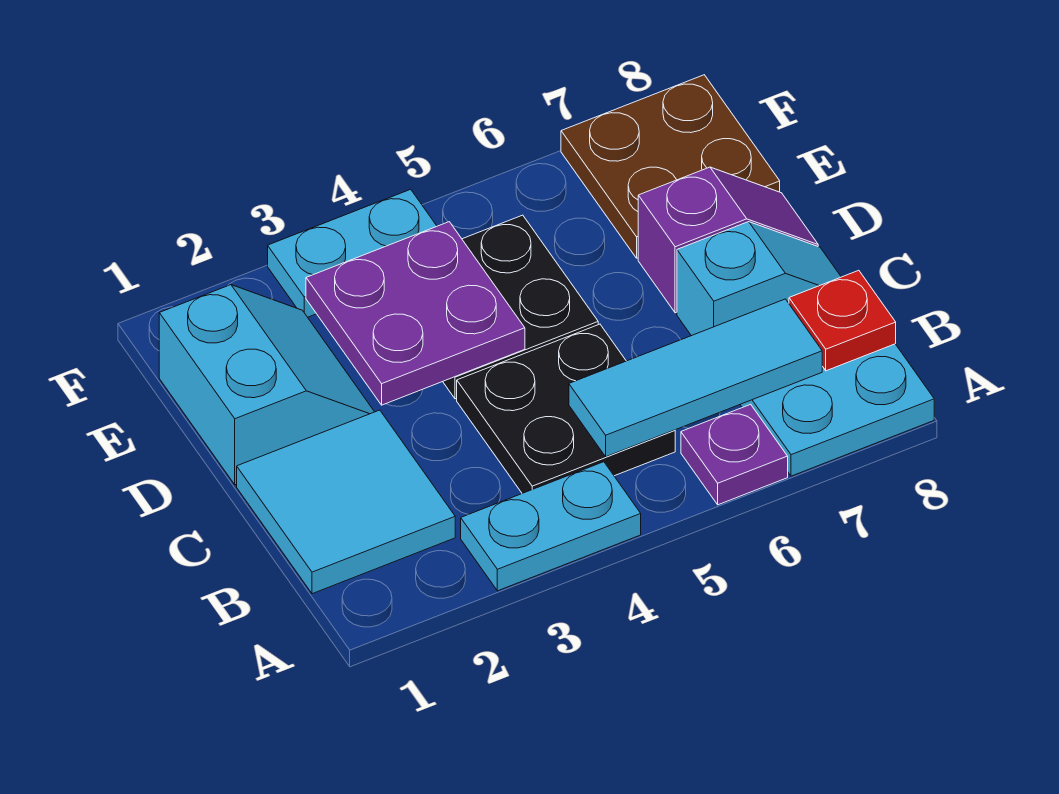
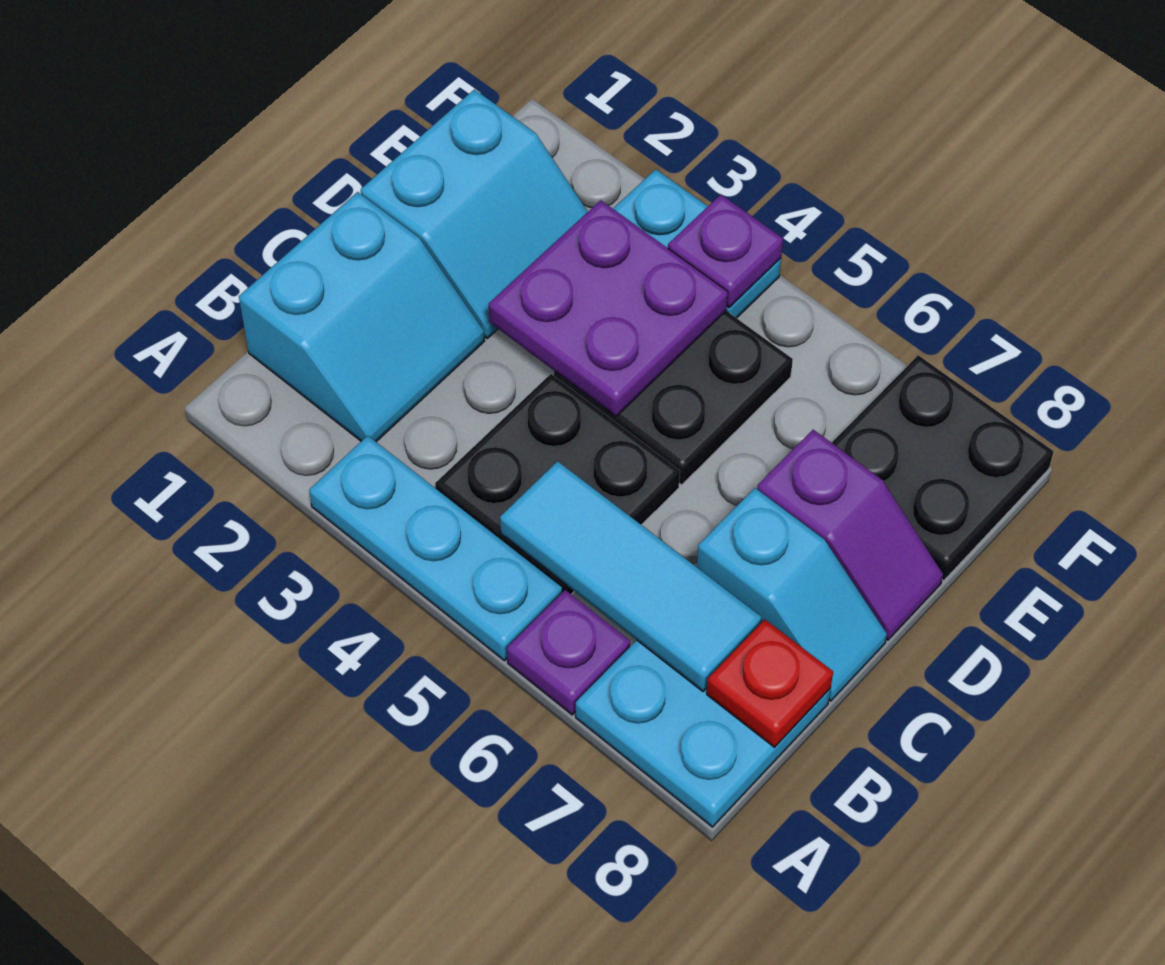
cyan 1x2 plate [461,462,641,591] -> cyan 1x3 plate [309,436,562,661]
cyan 2x2 tile [237,410,455,594] -> cyan 2x2 slope [239,192,485,442]
brown 2x2 plate [561,75,780,258] -> black 2x2 plate [832,355,1054,581]
none -> purple 1x1 plate [668,195,783,308]

